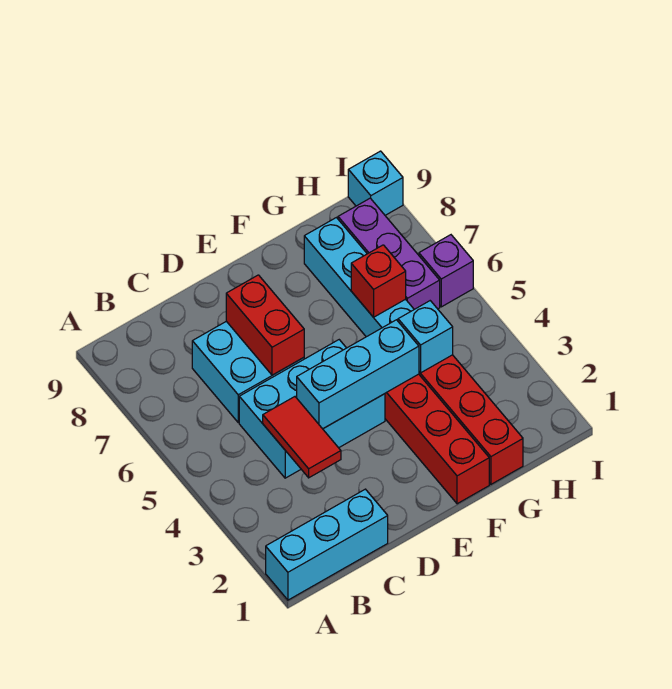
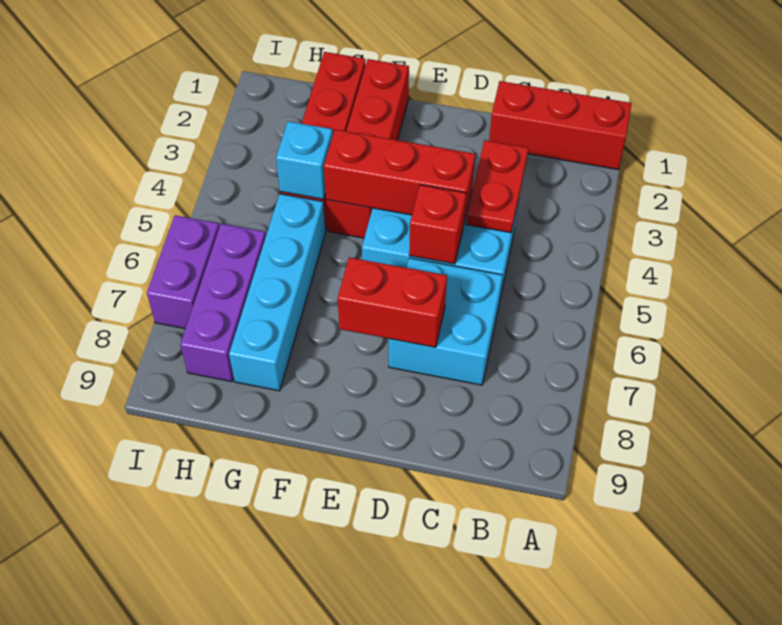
cyan 1x3 brick [266,489,388,600] -> red 1x3 brick [489,81,632,169]
red 1x2 tile [263,397,341,478] -> red 1x2 plate [466,140,528,233]
cyan 1x3 brick [297,320,419,429] -> red 1x3 brick [324,130,475,222]
red 1x2 brick [226,275,304,375] -> red 1x2 brick turned to [338,257,447,347]
red 1x1 brick [351,245,406,317] -> red 1x1 brick moved to [409,185,466,264]
purple 1x1 brick [419,235,473,307] -> purple 1x2 brick [147,215,219,328]
cyan 1x1 brick [348,151,403,215] -> none

